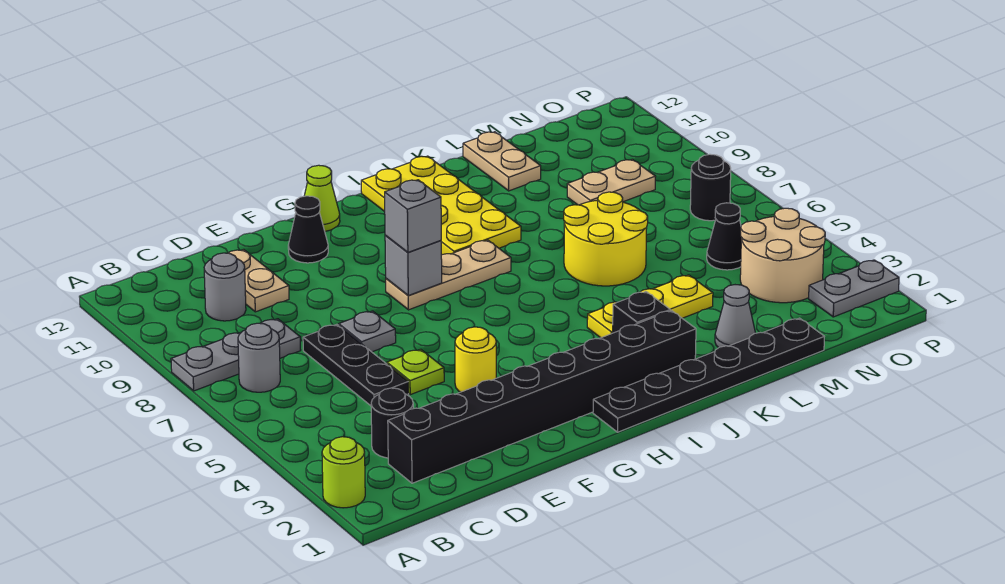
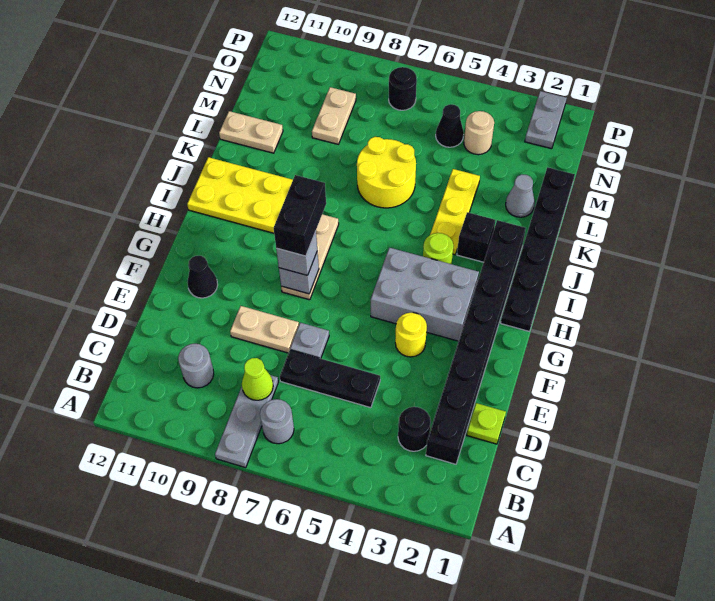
lime 1x1 round brick [322,437,365,508] -> lime 1x1 round brick moved to [423,233,453,264]
tan 1x2 plate [229,250,289,312] -> tan 1x2 plate moved to [230,306,299,353]
lime 1x1 plate [387,349,444,395] -> lime 1x1 plate moved to [467,403,506,444]
none -> grey 2x3 brick [371,248,479,341]
none -> black 1x2 brick [274,175,326,256]
lime 1x1 cone [304,165,340,231] -> lime 1x1 cone moved to [242,358,273,400]
tan 2x2 round brick [740,208,825,303] -> tan 1x1 round brick [464,111,494,155]

